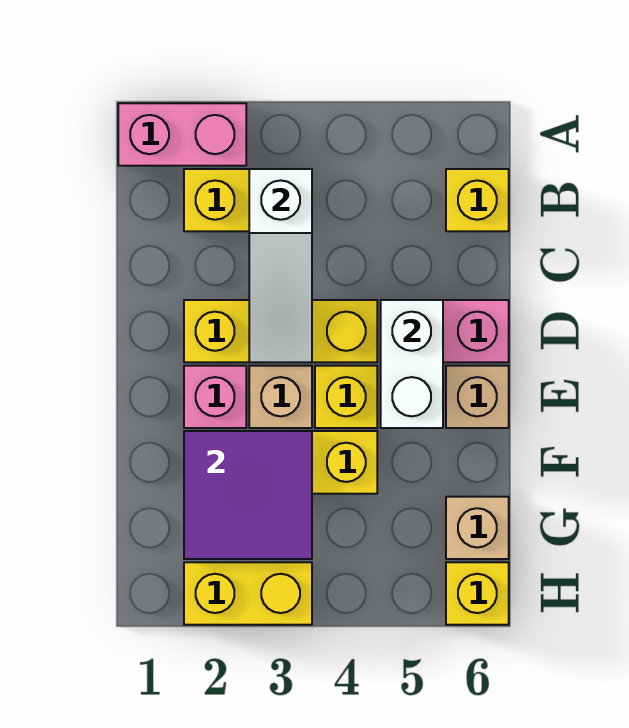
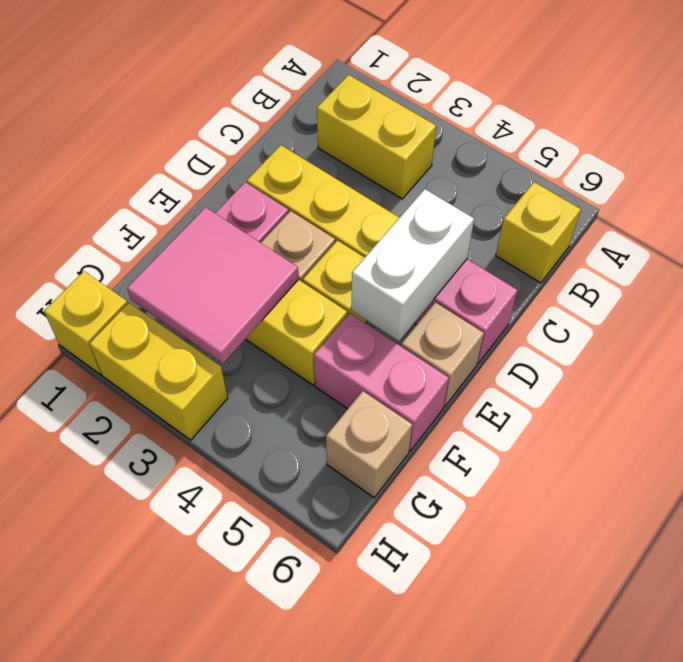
pink 1x2 brick [118,103,246,166] -> pink 1x2 brick moved to [314,313,449,451]
white 1x3 slope [249,169,312,362] -> none
purple 2x2 tile [184,431,312,559] -> pink 2x2 tile [127,207,299,364]
yellow 1x1 brick [446,562,509,625] -> yellow 1x1 brick moved to [44,271,128,375]

